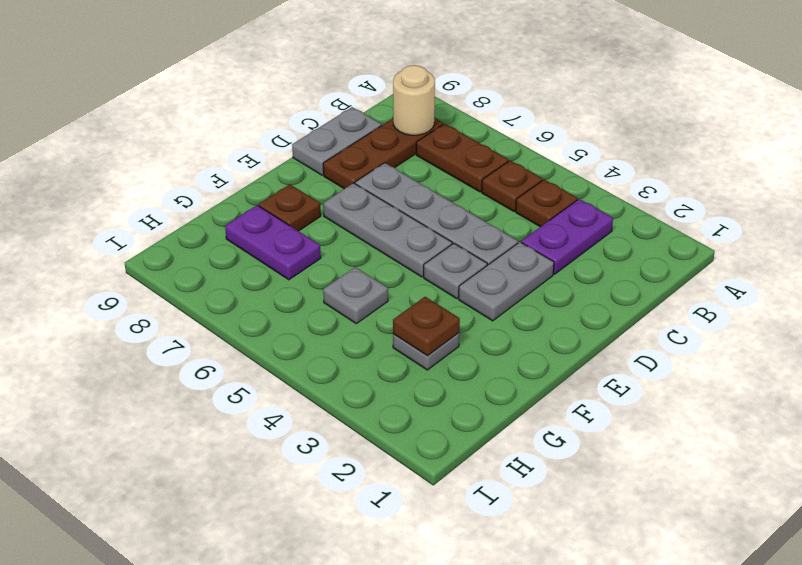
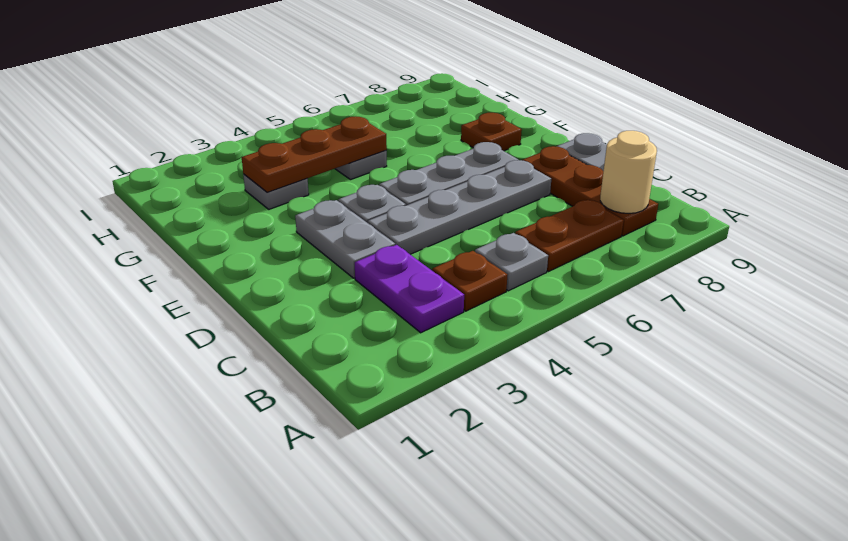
brown 1x1 plate [482,160,543,211] -> grey 1x1 plate [475,233,548,291]
brown 1x1 plate [393,297,460,356] -> brown 1x3 plate [242,116,387,192]
purple 1x2 plate [225,205,321,280] -> none

